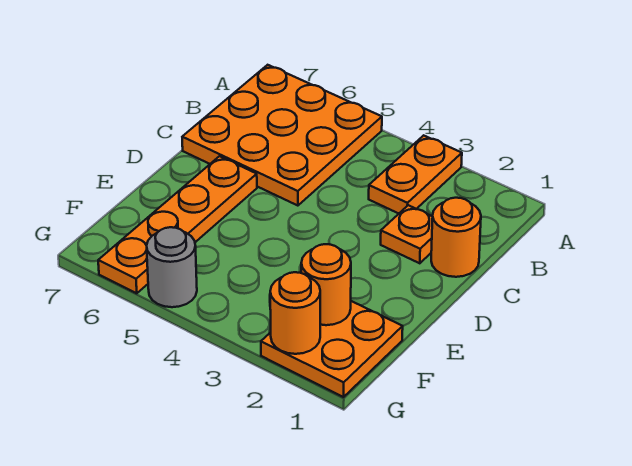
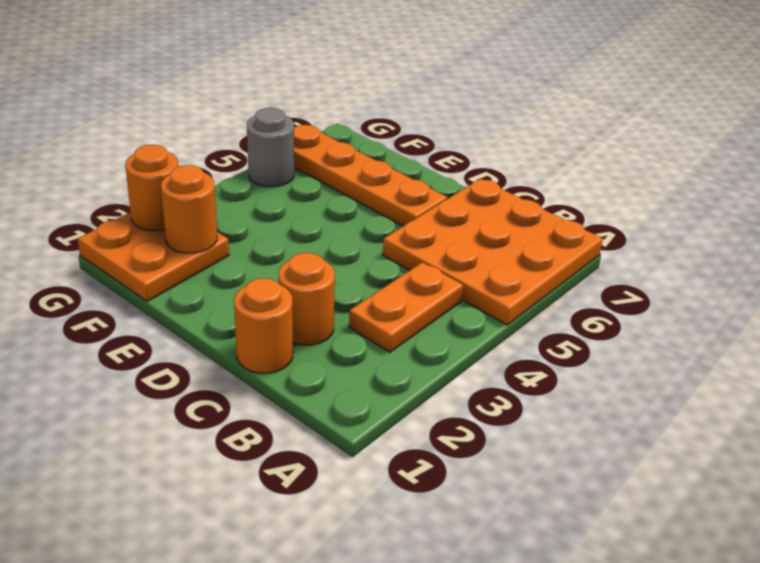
orange 1x2 plate [369,135,462,213] -> orange 1x2 plate turned to [349,262,463,352]
orange 1x1 plate [381,205,433,263] -> orange 1x1 round brick [279,253,335,345]

